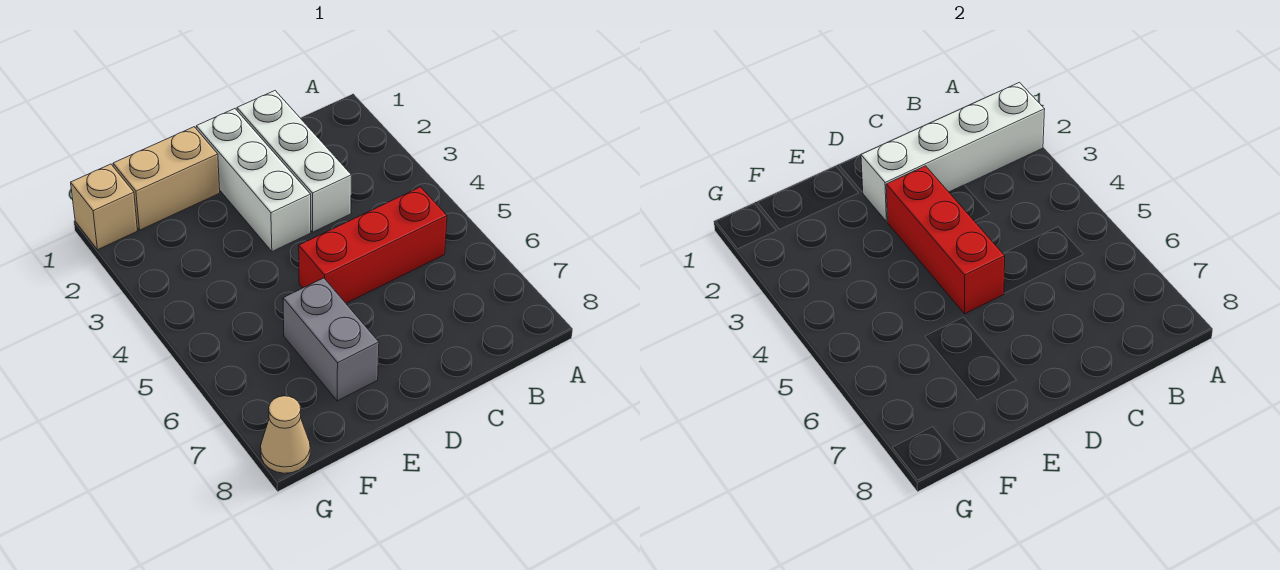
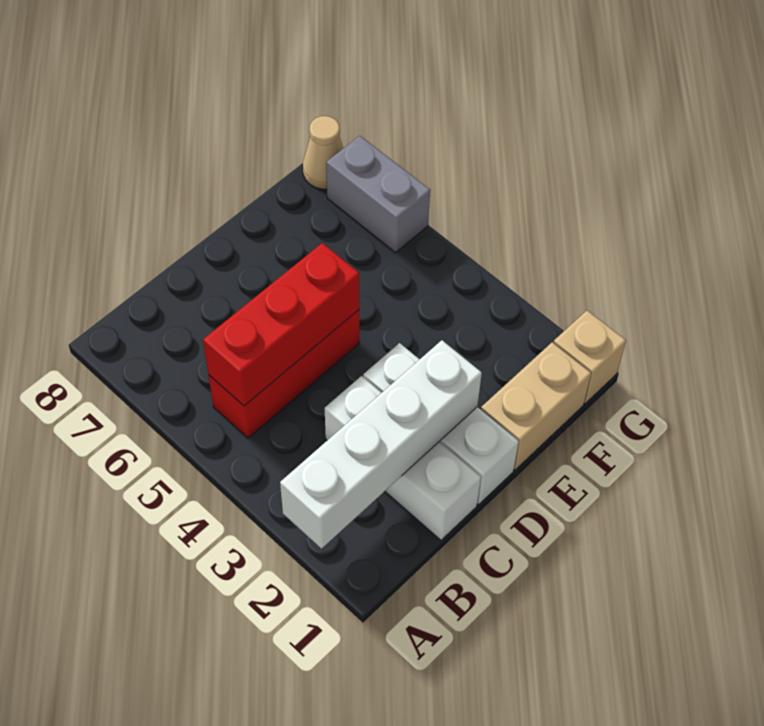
red 1x3 brick [886,166,1005,314] -> red 1x3 brick turned to [203,243,359,406]
grey 1x2 brick [283,278,379,401] -> grey 1x2 brick moved to [326,136,430,253]

